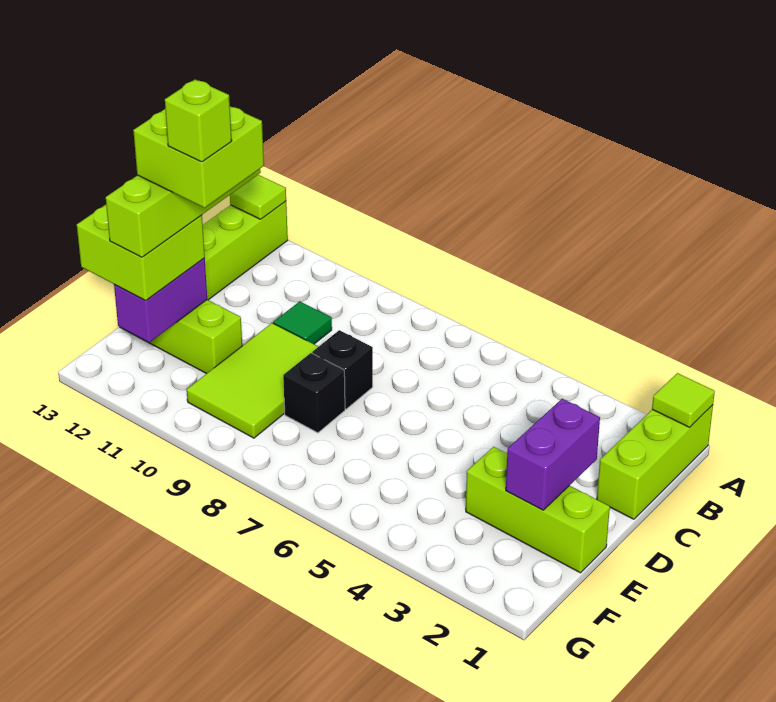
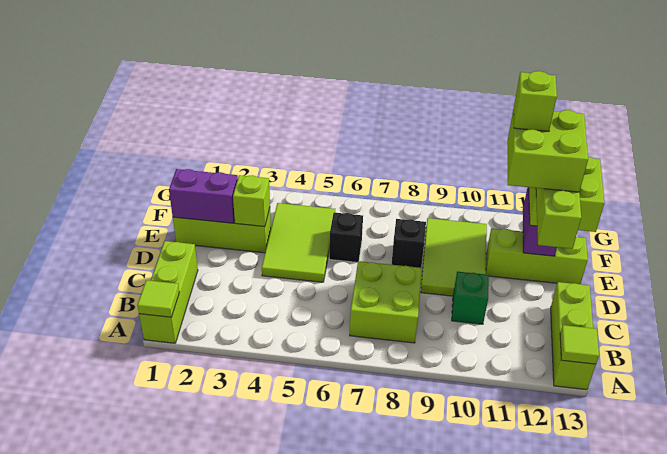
none -> lime 2x2 brick [350,261,422,343]
green 1x1 tile [273,302,332,344] -> green 1x1 brick [452,272,489,324]
purple 1x2 brick [506,399,600,510] -> purple 1x2 brick turned to [169,169,238,223]
none -> lime 2x3 tile [262,203,335,282]
black 1x1 brick [312,330,373,409] -> black 1x1 brick moved to [329,213,363,262]
none -> lime 1x1 brick [233,175,270,227]

